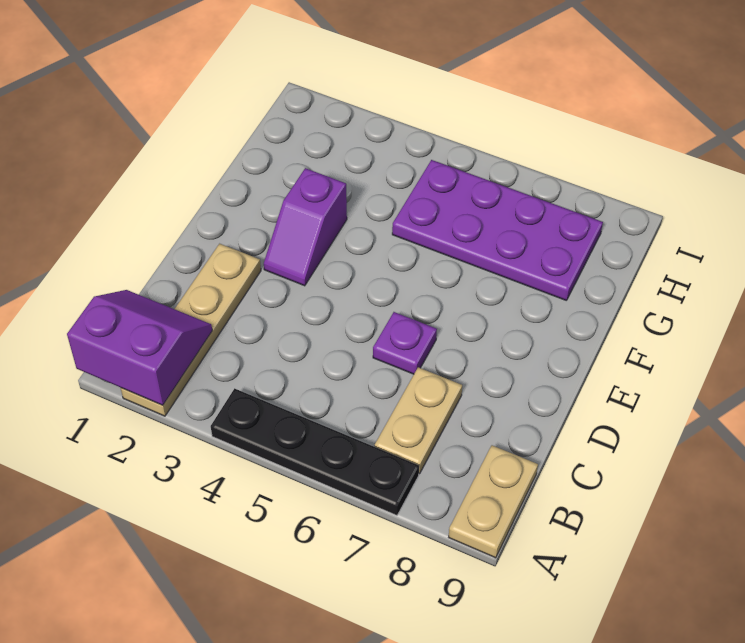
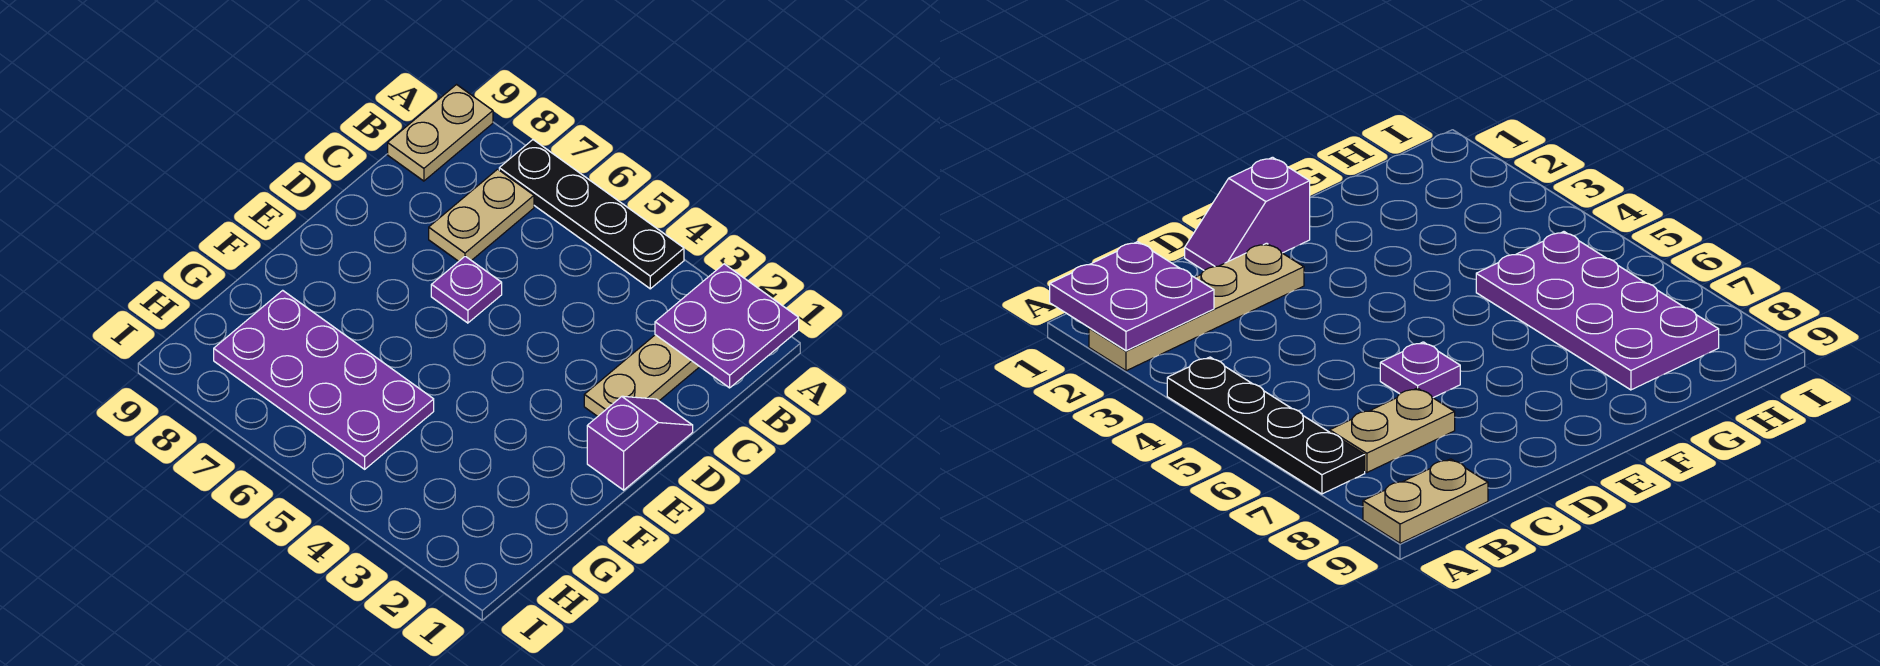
purple 2x2 slope [67,290,212,405] -> purple 2x2 plate [655,264,799,388]
purple 1x2 slope [264,168,347,286] -> purple 1x2 slope moved to [587,396,693,490]

